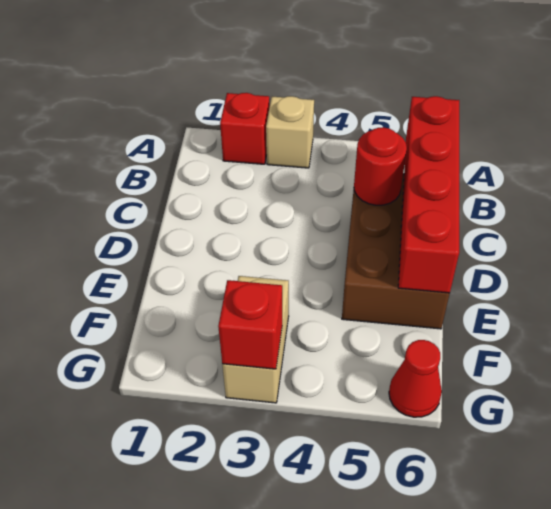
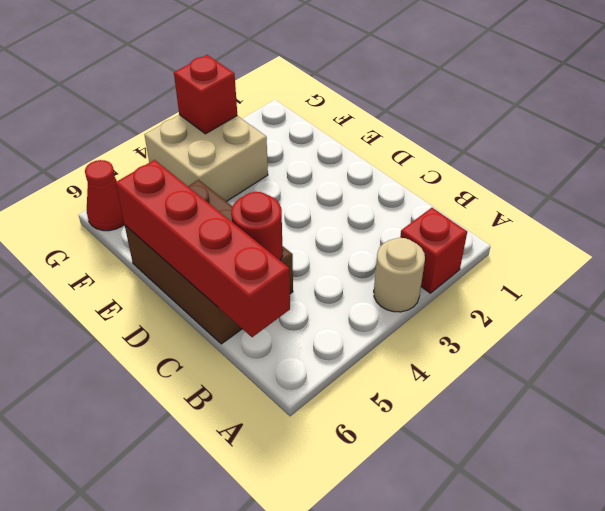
tan 1x1 brick [266,96,314,168] -> tan 1x1 round brick [374,238,425,312]
tan 1x2 brick [222,276,289,403] -> tan 2x2 brick [145,115,268,202]

